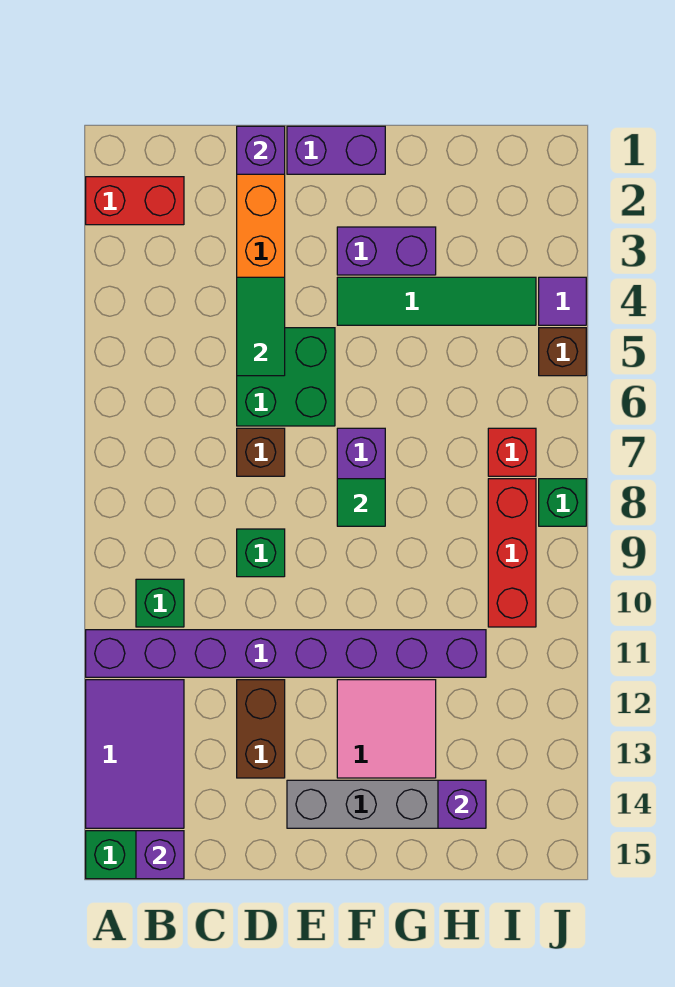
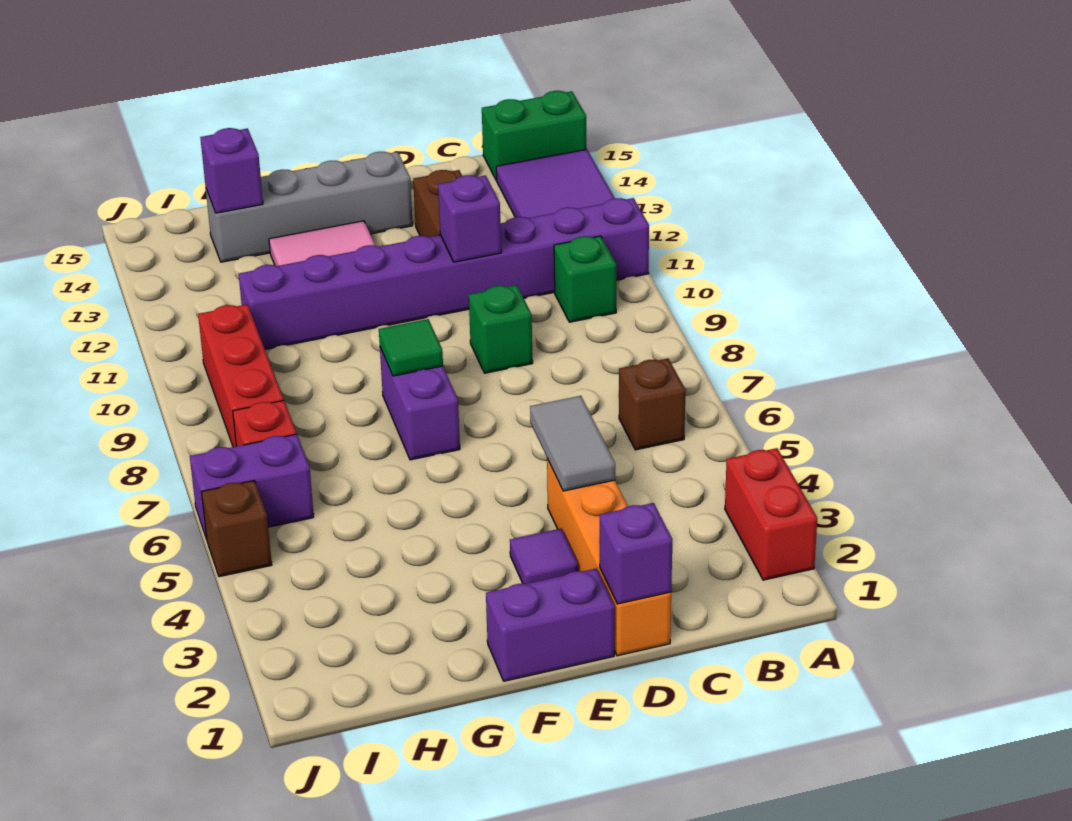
red 1x2 brick [86,177,184,225] -> red 1x2 brick turned to [725,448,817,580]
purple 1x1 brick [136,831,184,879] -> purple 1x1 brick moved to [438,175,501,262]
green 1x2 tile [237,277,285,376] -> grey 1x2 tile [530,396,615,491]
green 2x2 brick [237,328,335,426] -> none
brown 1x1 brick [237,428,285,476] -> brown 1x1 brick moved to [619,359,686,450]
purple 1x2 brick [337,227,436,275] -> purple 1x2 brick moved to [190,434,314,539]
green 1x4 tile [337,277,536,325] -> none
purple 1x1 tile [539,277,586,325] -> purple 1x1 tile moved to [510,528,578,584]
green 1x1 brick [539,479,586,526] -> none

